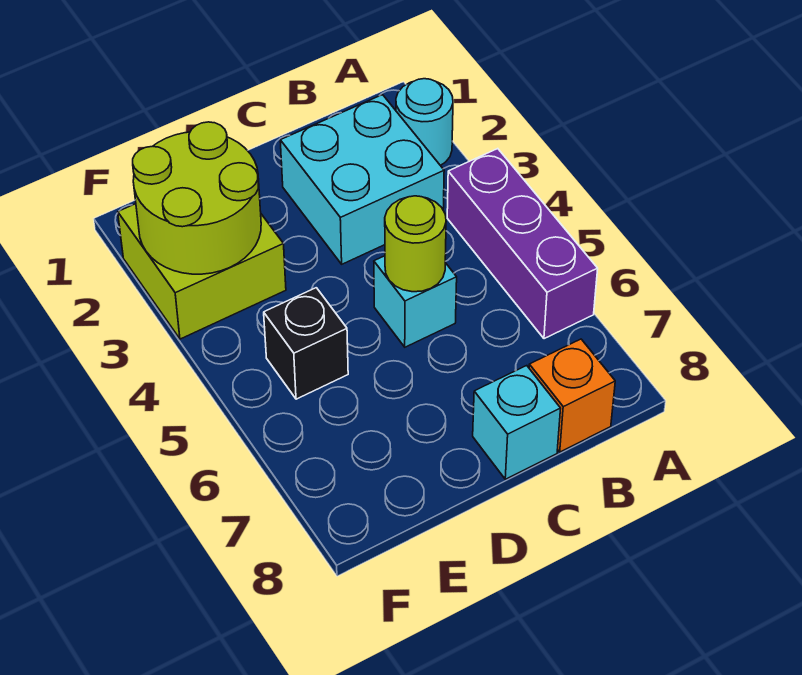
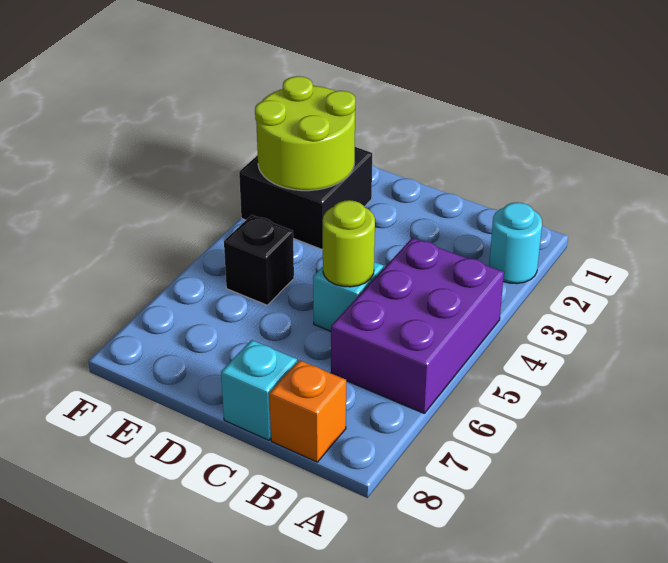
purple 1x3 brick [447,149,598,339] -> purple 2x3 brick [331,238,504,413]
cyan 2x2 brick [280,95,444,264] -> none
lime 2x2 brick [118,204,286,339] -> black 2x2 brick [239,147,372,249]

